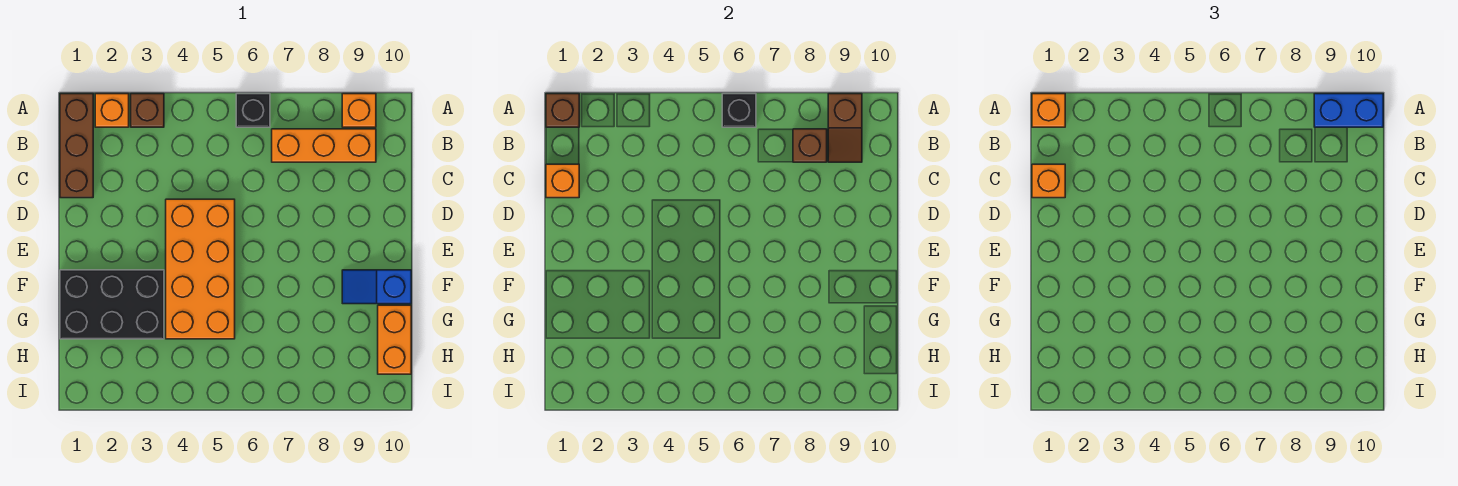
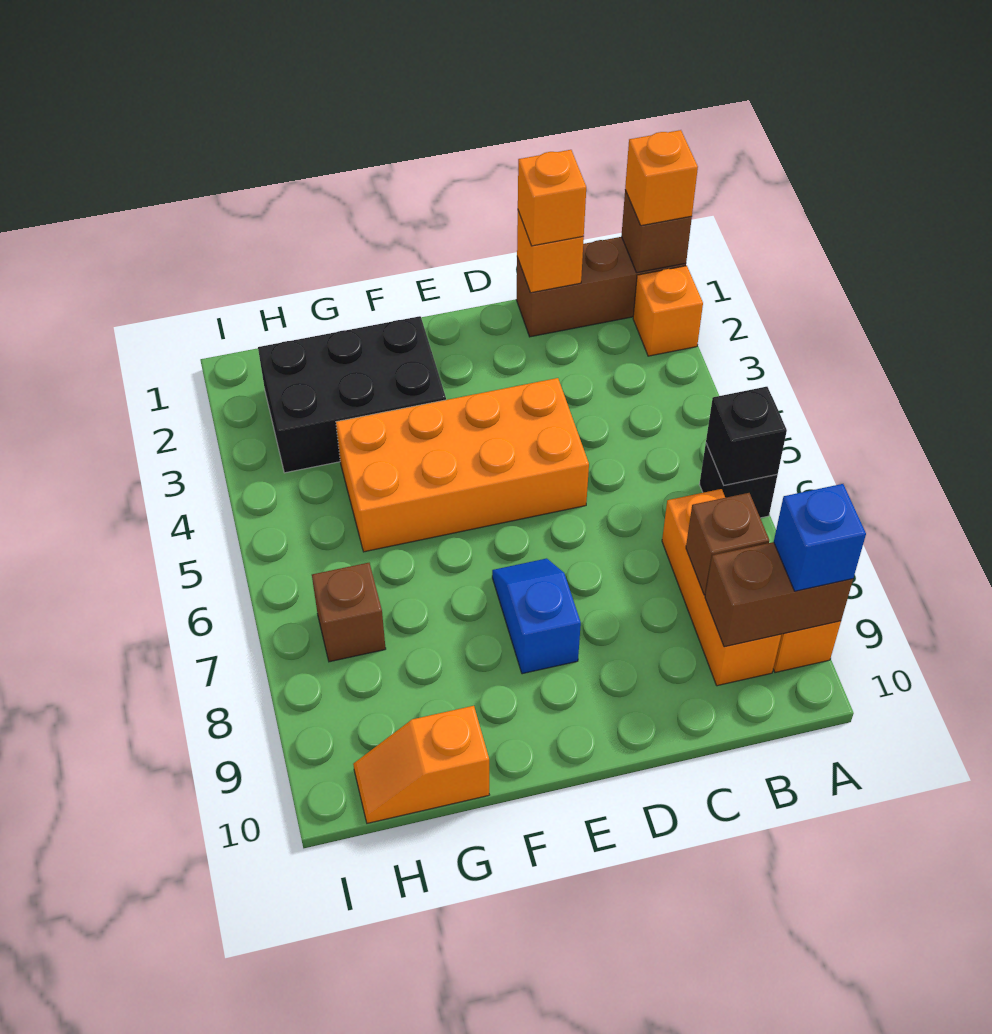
brown 1x1 brick [131,94,164,127] -> brown 1x1 brick moved to [312,563,386,662]
brown 1x2 slope [828,94,862,162] -> brown 1x2 brick [705,542,853,647]
blue 1x2 brick [1314,94,1383,127] -> blue 1x1 brick [774,484,866,591]
black 2x3 brick [60,270,164,339] -> black 2x3 brick turned to [258,316,446,473]
blue 1x2 slope [342,270,411,304] -> blue 1x2 slope moved to [492,558,581,674]
orange 1x2 brick [378,305,411,374] -> orange 1x2 slope [353,706,489,823]

